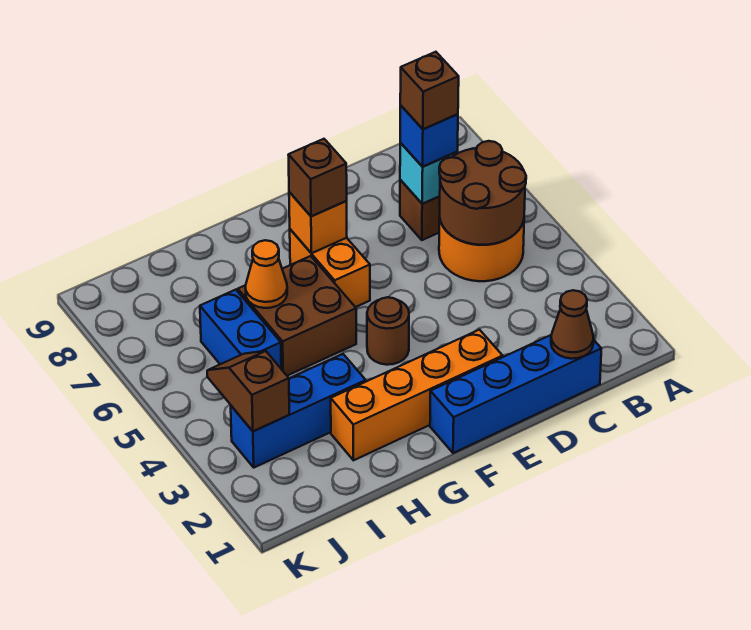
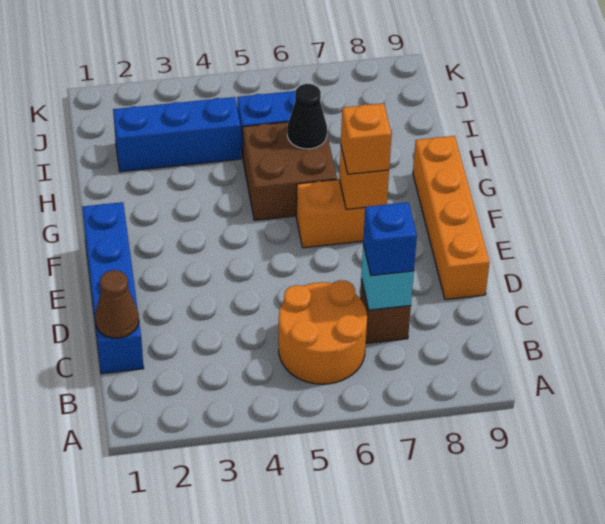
brown 2x2 round brick [439,141,526,245] -> none
brown 1x1 brick [400,52,459,129] -> none
orange 1x4 brick [331,330,503,460] -> orange 1x4 brick moved to [413,136,490,300]
brown 1x1 round brick [367,297,409,365] -> none
brown 1x1 brick [289,139,347,216] -> orange 1x1 brick [341,103,392,174]
blue 1x3 brick [231,354,366,467] -> blue 1x3 brick turned to [113,97,241,172]
orange 1x1 cone [245,240,287,308] -> black 1x1 cone [287,84,327,149]
brown 1x2 slope [207,351,289,431] -> none

